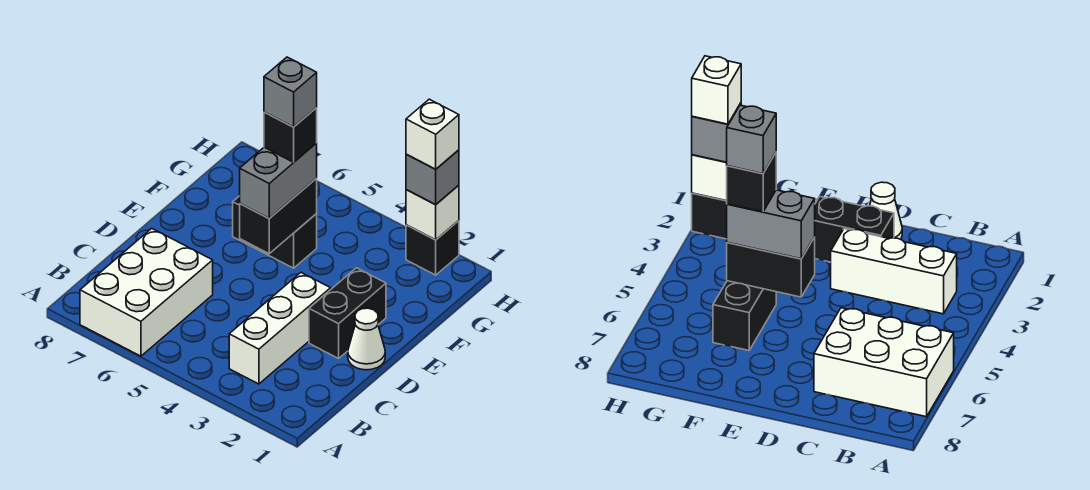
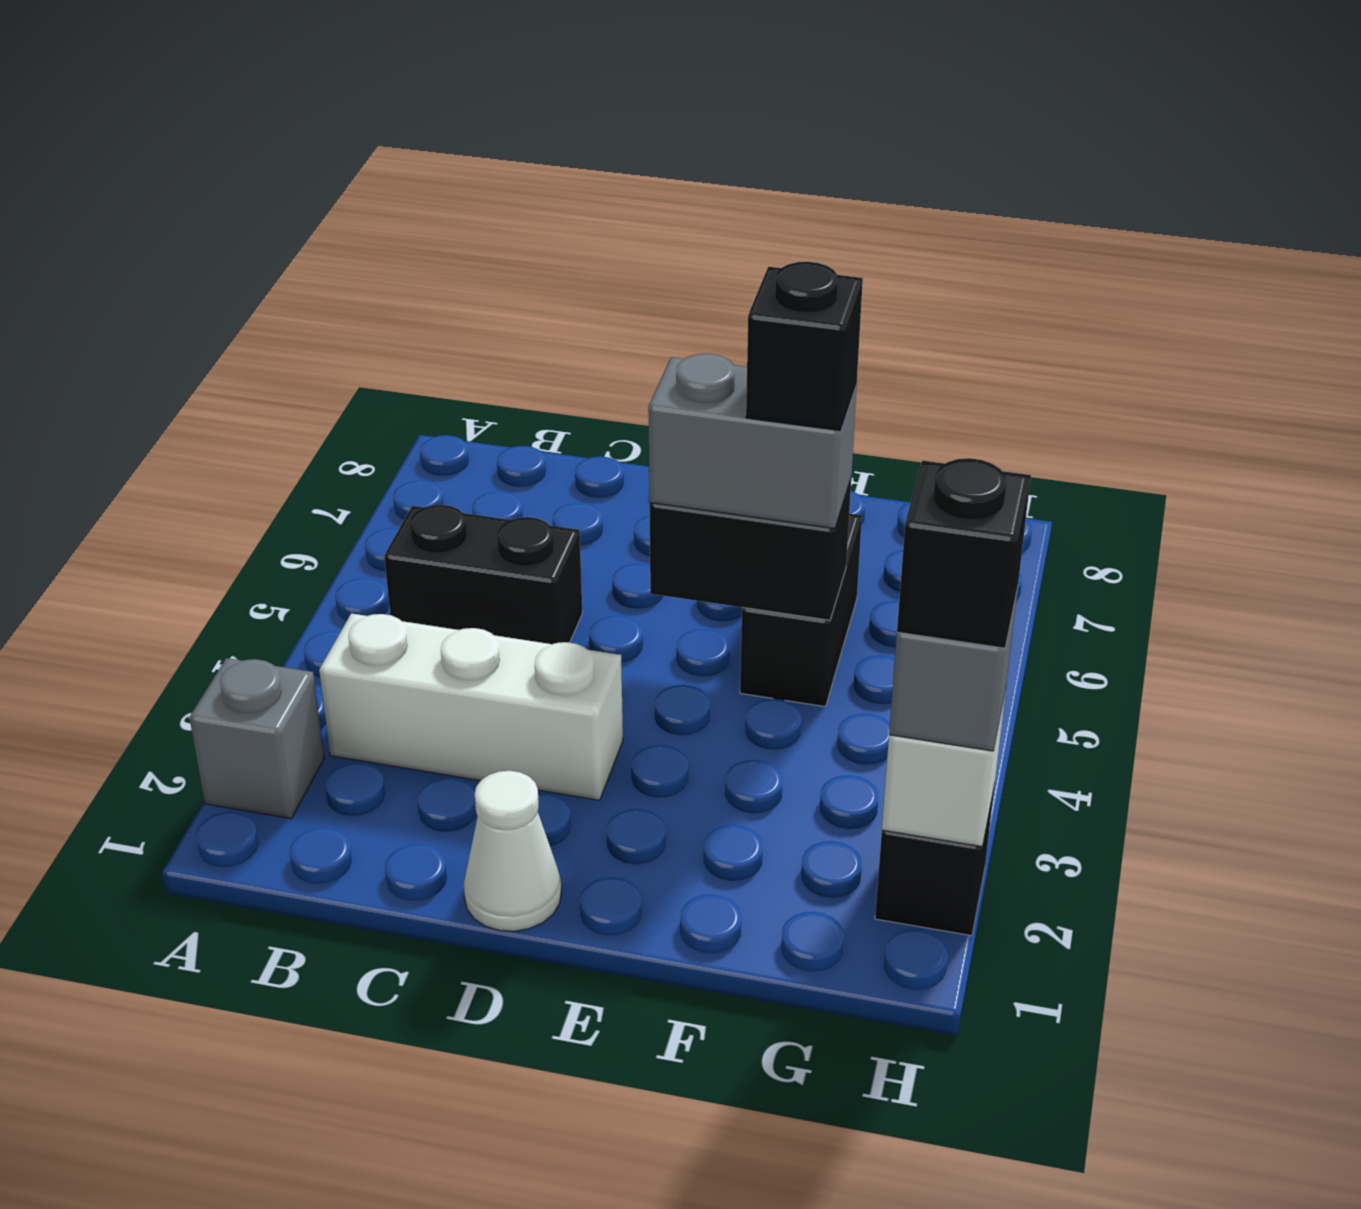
white 2x3 brick [80,228,213,356] -> none
black 1x2 brick [309,268,386,358] -> black 1x2 brick moved to [384,505,582,644]
grey 1x1 brick [264,57,317,127] -> grey 1x1 brick moved to [189,658,324,819]
white 1x1 brick [406,99,459,169] -> black 1x1 brick [897,458,1031,648]

